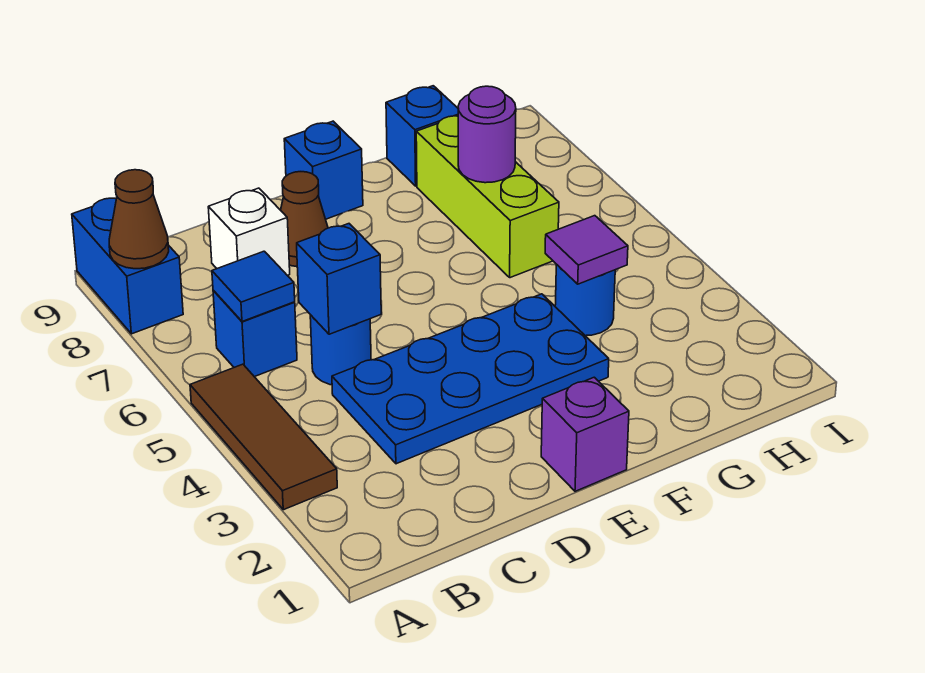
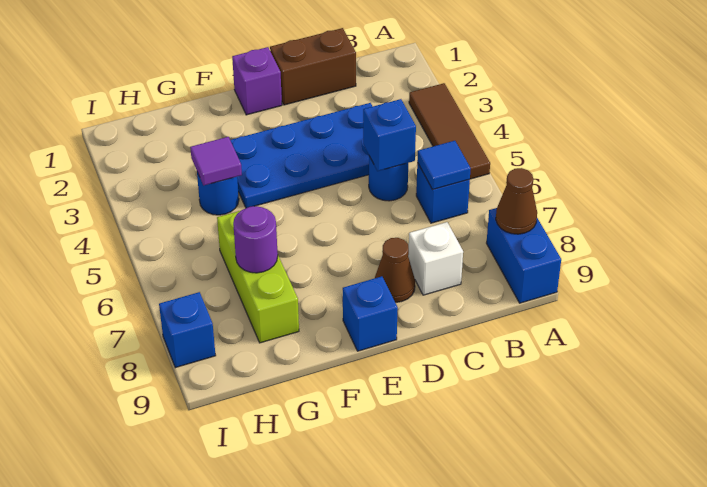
none -> brown 1x2 brick [270,28,356,105]
blue 1x1 brick [386,86,458,186] -> blue 1x1 brick moved to [159,292,216,368]

